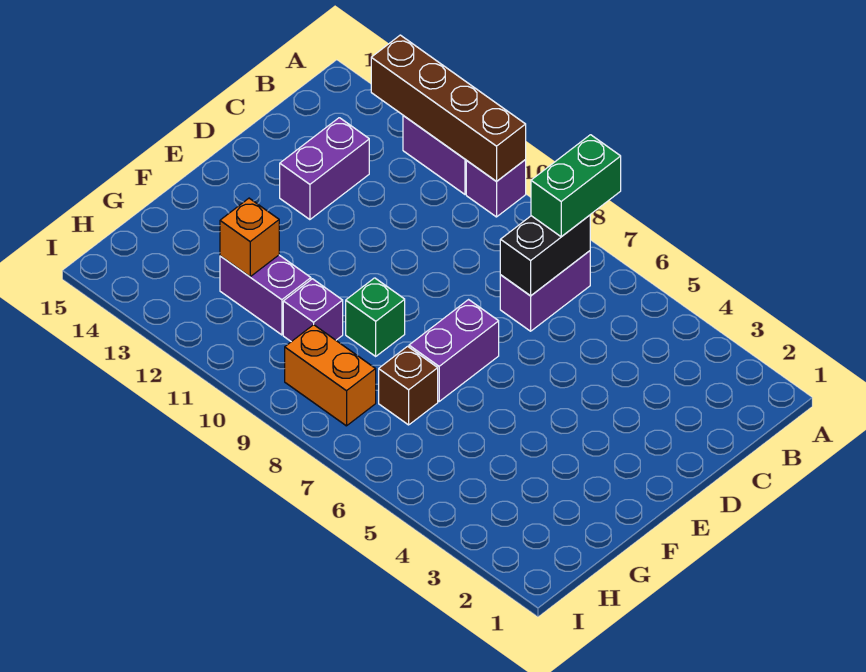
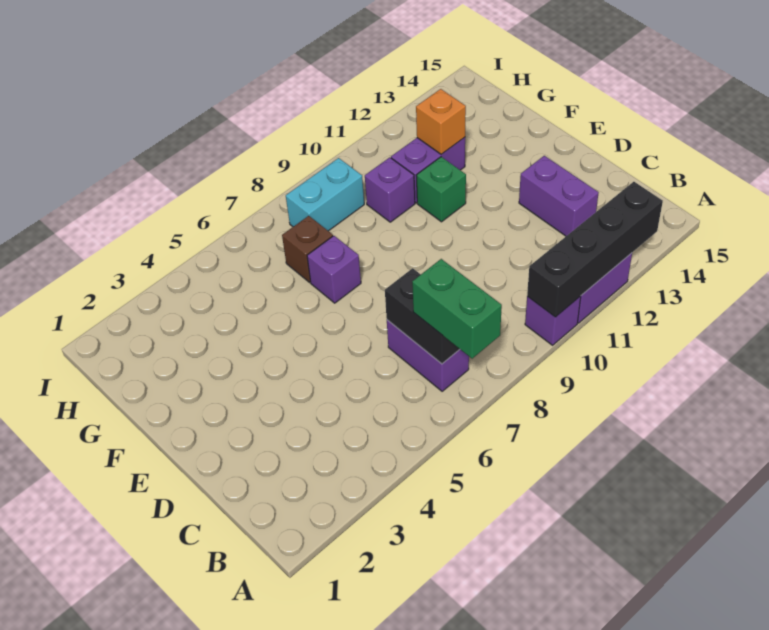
brown 1x4 brick [371,35,526,182] -> black 1x4 brick [527,182,663,317]
purple 1x2 brick [409,300,499,401] -> purple 1x1 brick [307,236,361,303]
green 1x1 brick [346,278,405,356] -> green 1x1 brick moved to [416,157,466,222]
orange 1x2 brick [285,325,376,426] -> cyan 1x2 brick [286,158,364,231]

